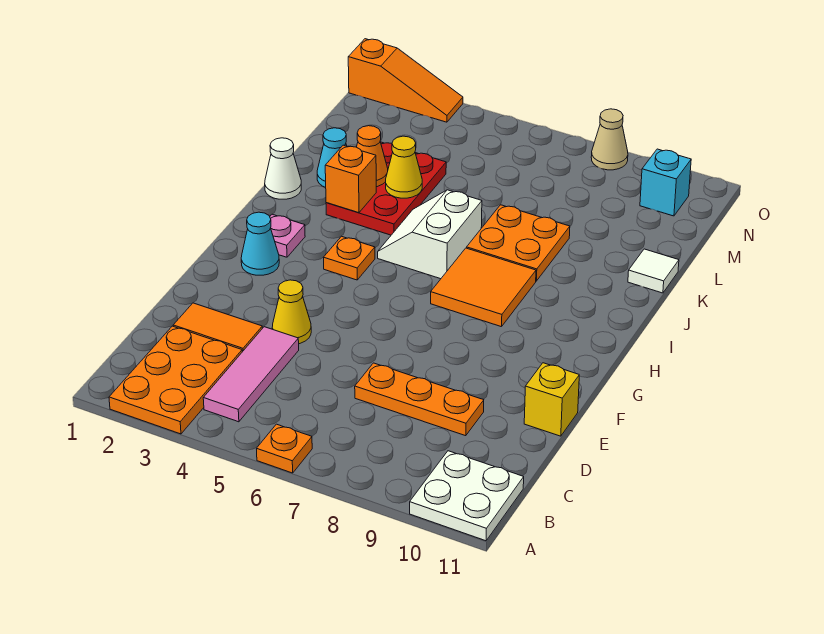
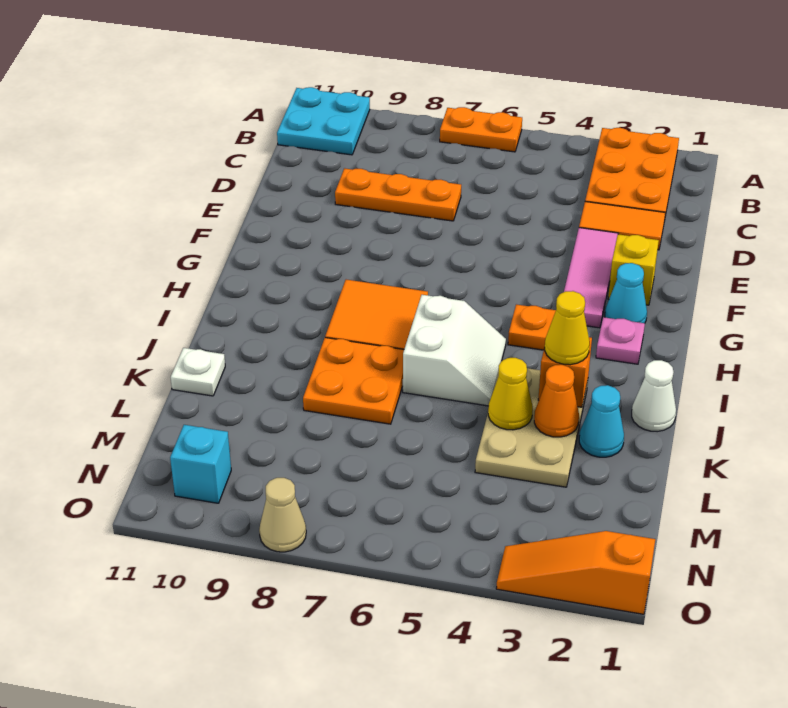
orange 1x1 plate [256,424,312,473] -> orange 1x2 plate [440,107,522,152]
white 2x2 plate [410,451,524,541] -> cyan 2x2 plate [277,87,370,155]
pink 1x3 tile [203,327,299,422] -> pink 1x3 tile moved to [564,228,618,328]
yellow 1x1 cone [272,280,311,344] -> yellow 1x1 cone moved to [545,291,590,365]
yellow 1x1 brick [524,363,579,436] -> yellow 1x1 brick moved to [608,234,659,305]
red 2x3 plate [326,142,446,235] -> tan 2x3 plate [475,368,588,487]
white 1x1 tile [628,249,679,293] -> white 1x1 plate [171,348,225,396]

